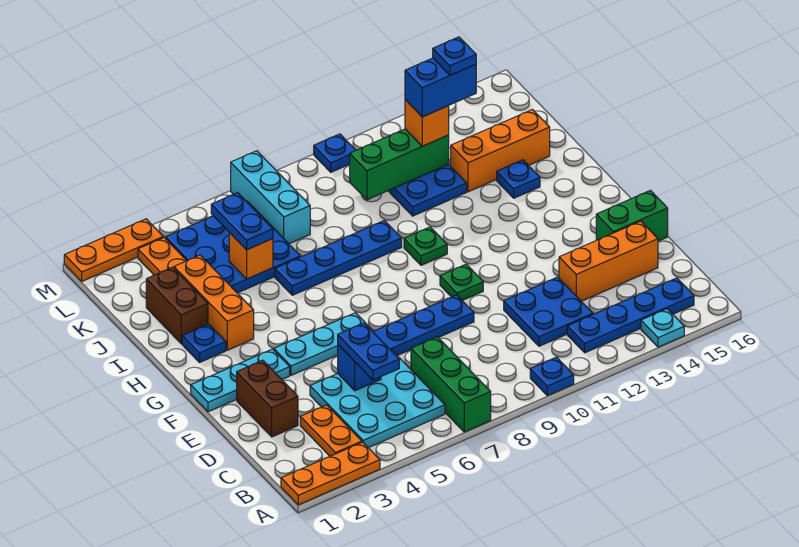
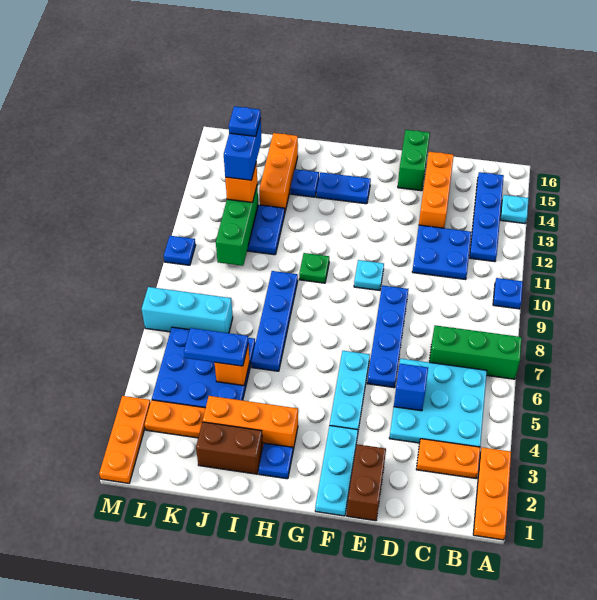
blue 1x2 plate [338,323,399,380] -> blue 1x2 plate moved to [316,172,371,204]
brown 1x2 brick [237,360,298,437] -> brown 1x2 brick turned to [347,444,386,521]
green 1x1 plate [440,264,483,300] -> cyan 1x1 plate [354,260,384,290]

